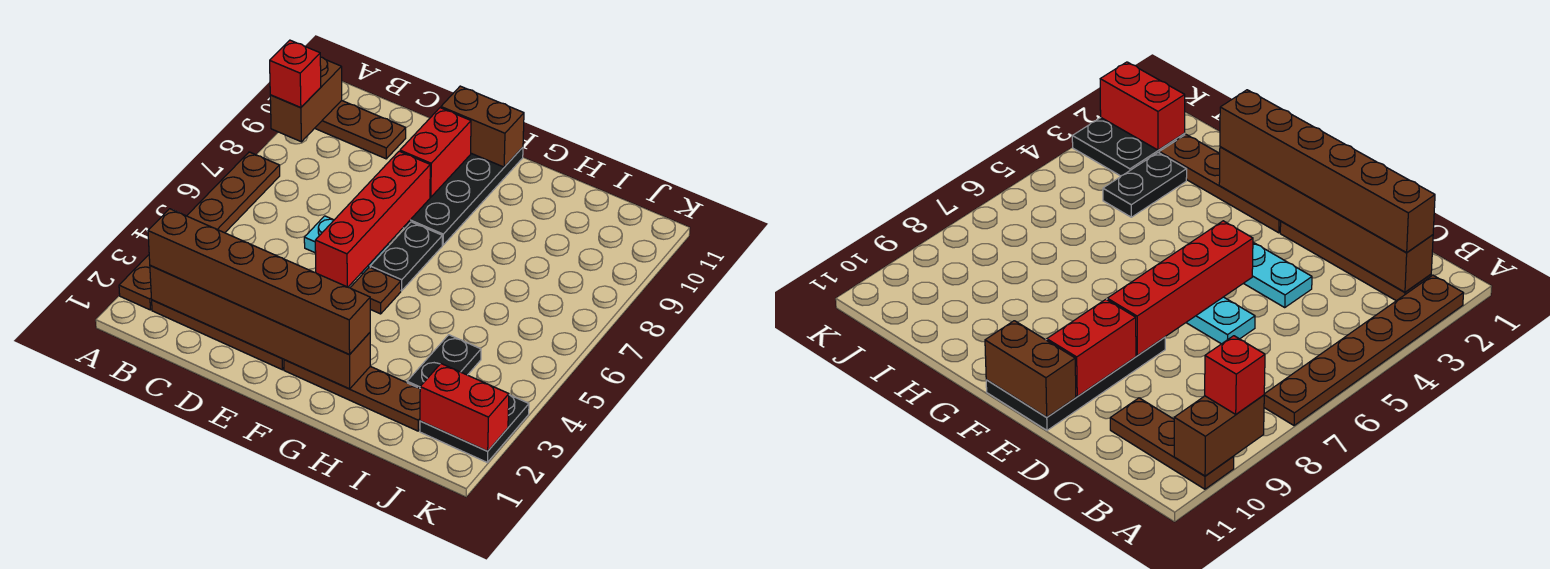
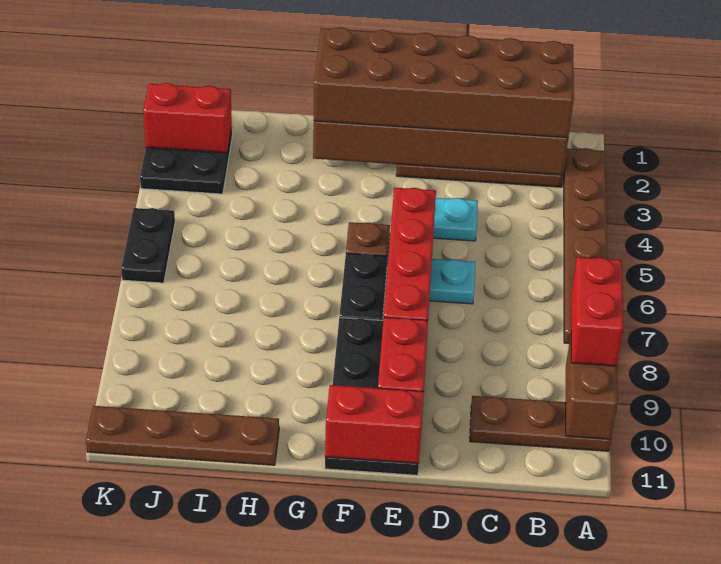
red 1x1 brick [270,40,321,108] -> red 1x2 brick [571,257,624,366]
brown 1x6 brick [148,209,370,355] -> brown 2x6 brick [314,27,574,138]
brown 1x2 brick [441,86,524,167] -> red 1x2 brick [325,385,424,463]
brown 1x4 plate [284,360,420,431] -> brown 1x4 plate moved to [86,406,279,465]
black 1x2 plate [407,335,481,389] -> black 1x2 plate moved to [121,208,175,283]

